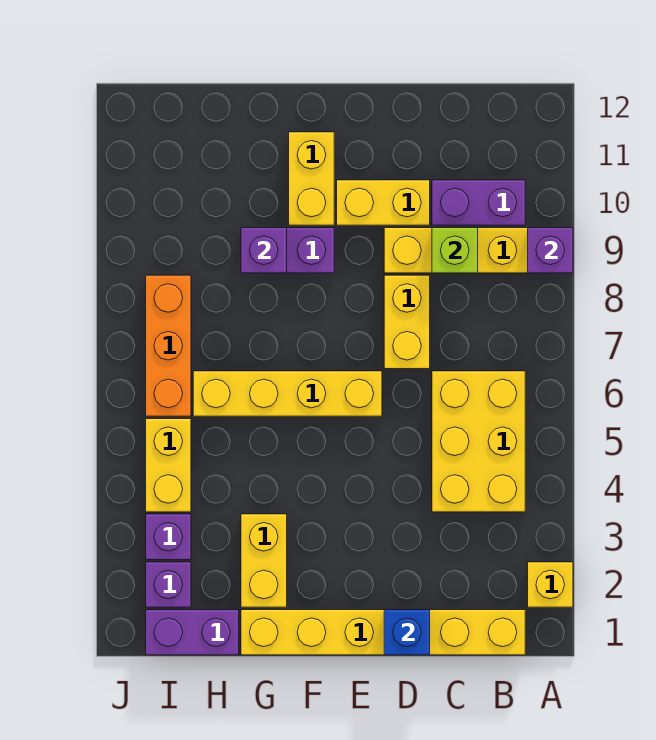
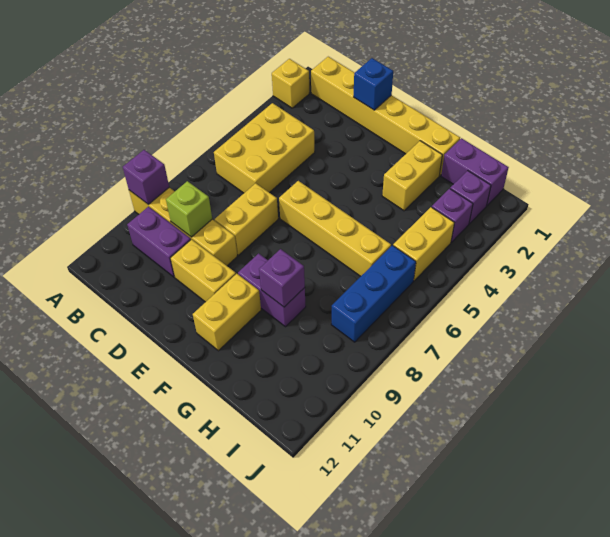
orange 1x3 brick [146,275,191,416] -> blue 1x3 brick [331,245,416,342]

